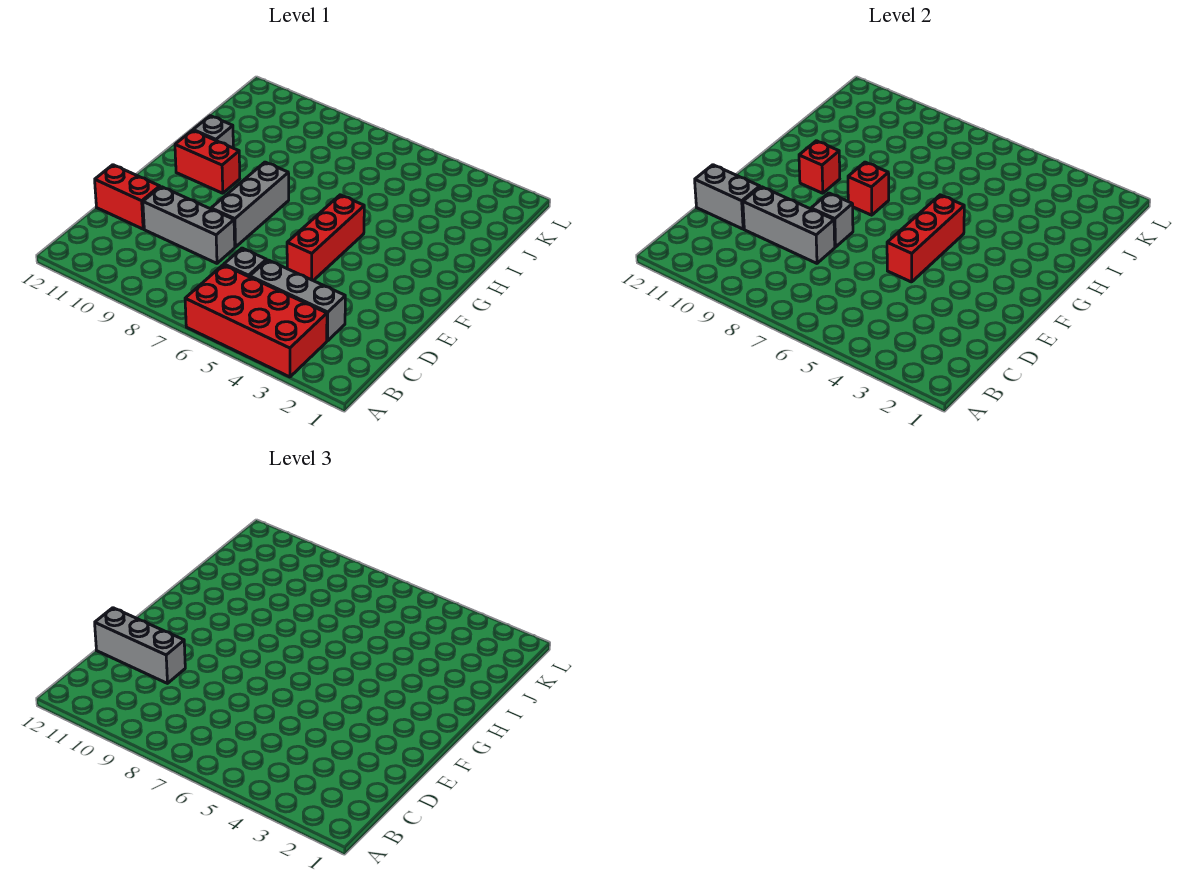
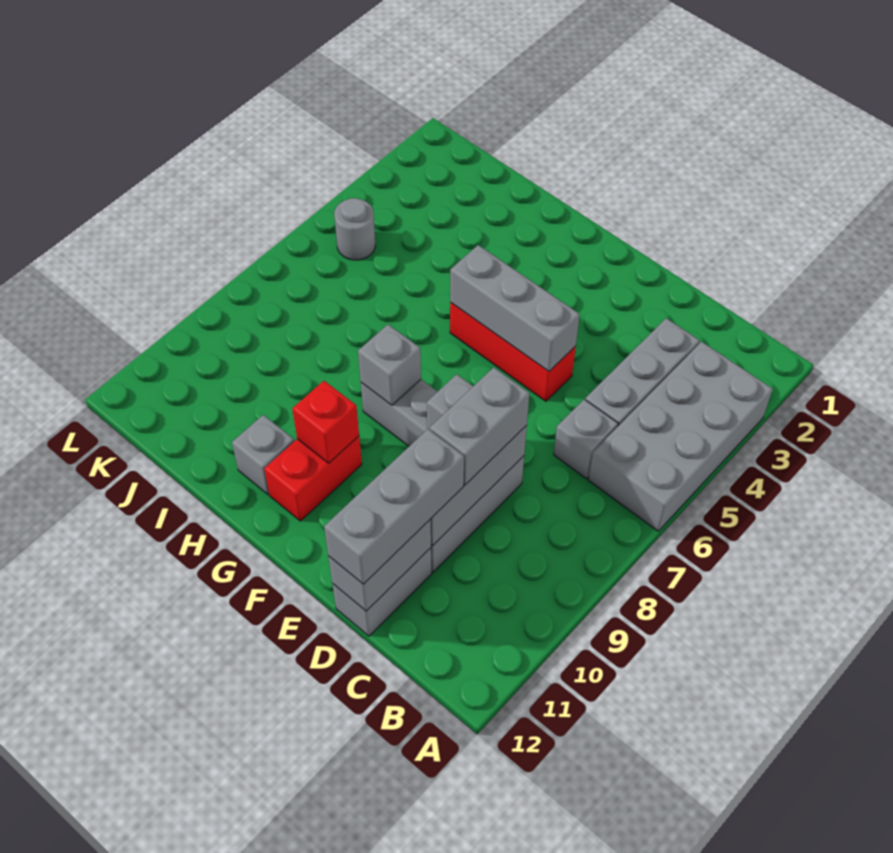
red 2x4 brick [185,265,327,377] -> grey 2x4 brick [588,342,773,531]
none -> grey 1x2 brick [430,367,530,485]
red 1x2 brick [95,165,160,229] -> grey 1x2 brick [332,548,432,636]
red 1x3 brick [887,195,964,282] -> grey 1x3 brick [450,245,580,371]
red 1x1 brick [848,162,889,215] -> grey 1x1 brick [358,325,421,405]
none -> grey 1x1 round brick [334,198,375,260]

